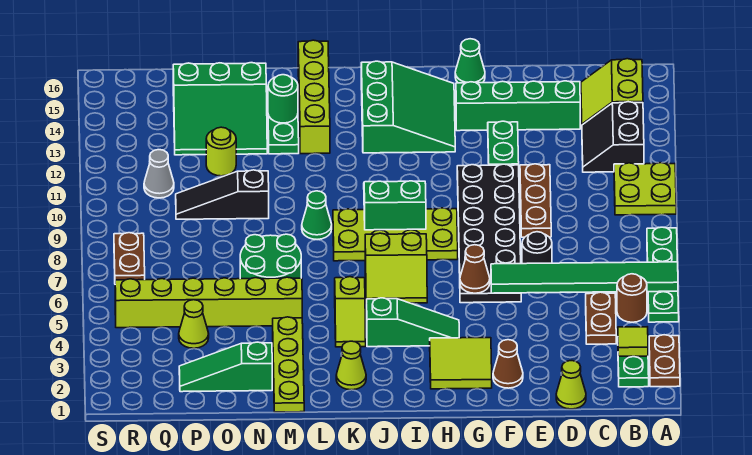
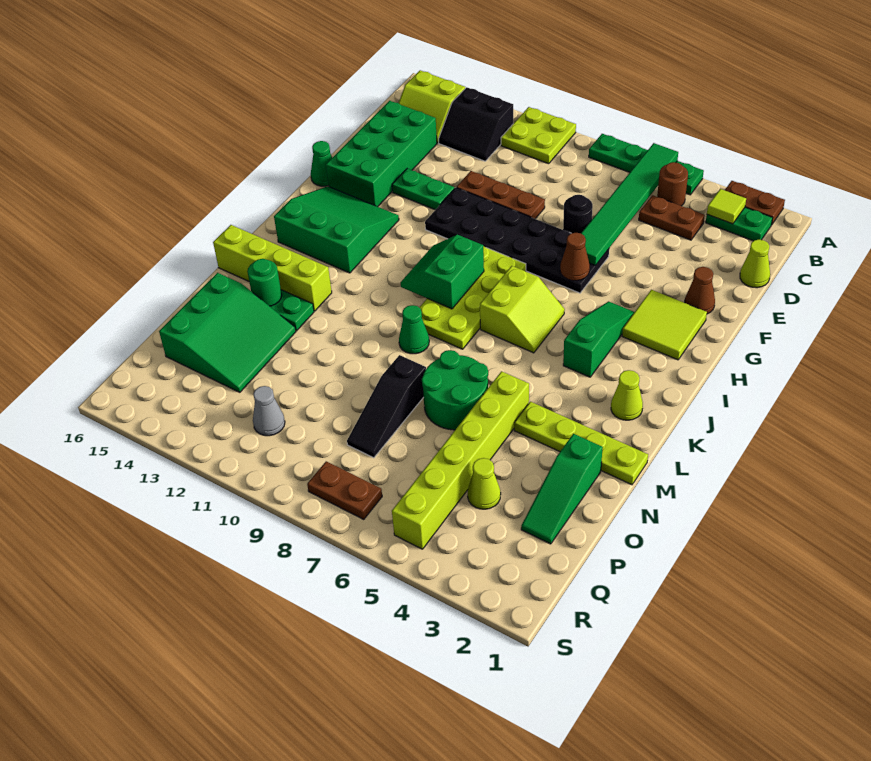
green 1x4 brick [456,81,580,131] -> green 2x4 brick [326,101,437,207]
lime 1x2 slope [335,277,366,347] -> none
black 1x3 slope [176,170,269,219] -> black 1x3 slope moved to [347,355,426,458]
lime 1x1 round brick [206,127,236,176] -> none

